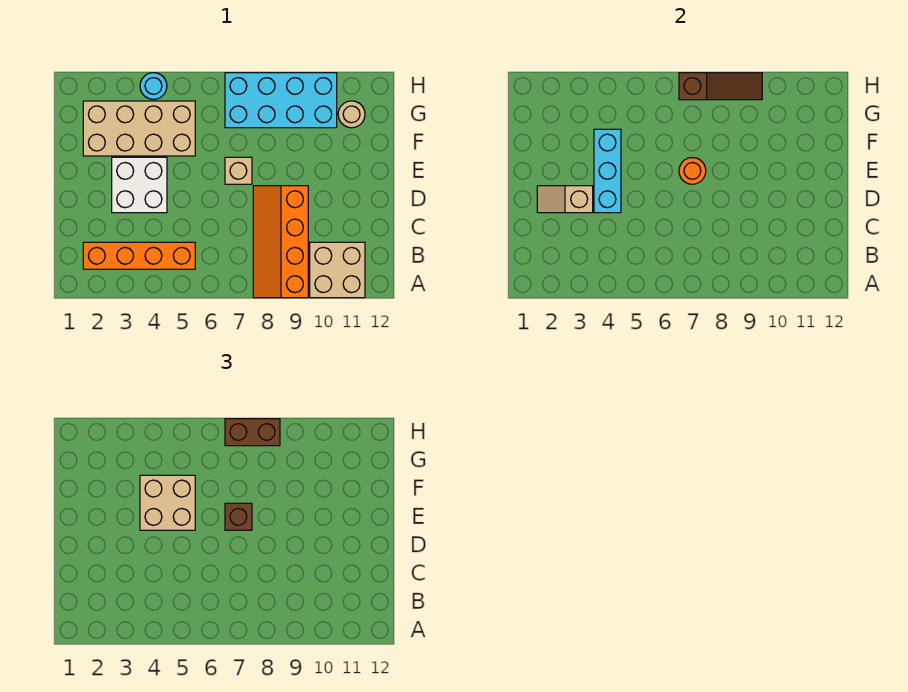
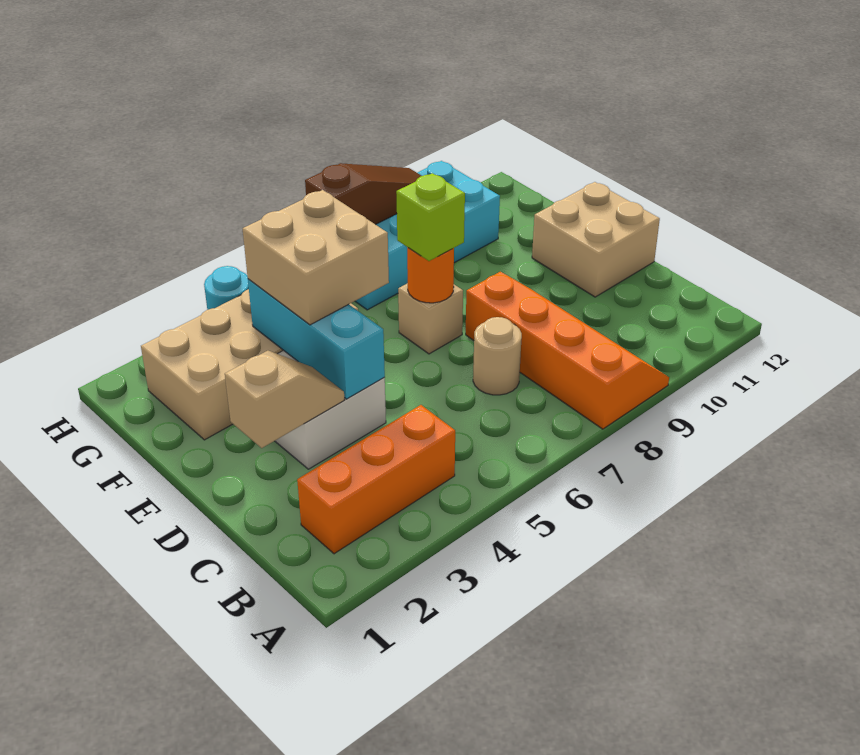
orange 2x4 slope [253,186,308,298] -> orange 2x4 slope turned to [466,272,669,429]
tan 2x2 brick [310,242,365,298] -> tan 2x2 brick moved to [532,182,660,297]
orange 1x4 brick [83,242,195,269] -> orange 1x3 brick [297,405,455,554]
tan 1x2 slope [537,186,593,213] -> tan 1x2 slope turned to [225,351,344,448]
brown 1x1 brick [225,503,252,530] -> lime 1x1 brick [396,173,465,261]
tan 1x1 round brick [338,101,365,128] -> tan 1x1 round brick moved to [473,317,522,395]
brown 1x2 brick [225,419,280,446] -> none

